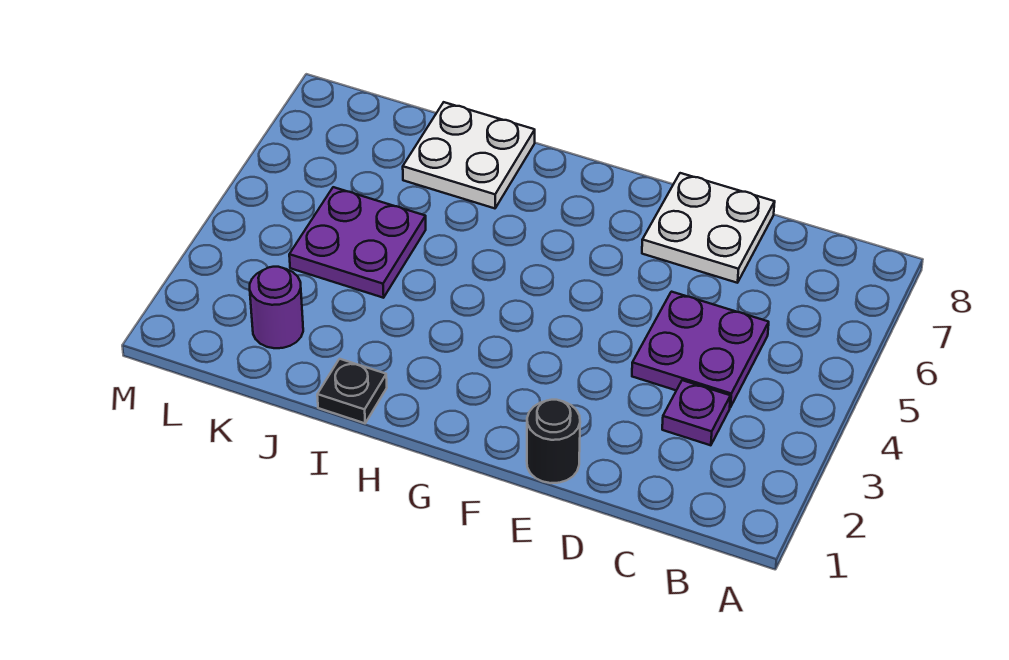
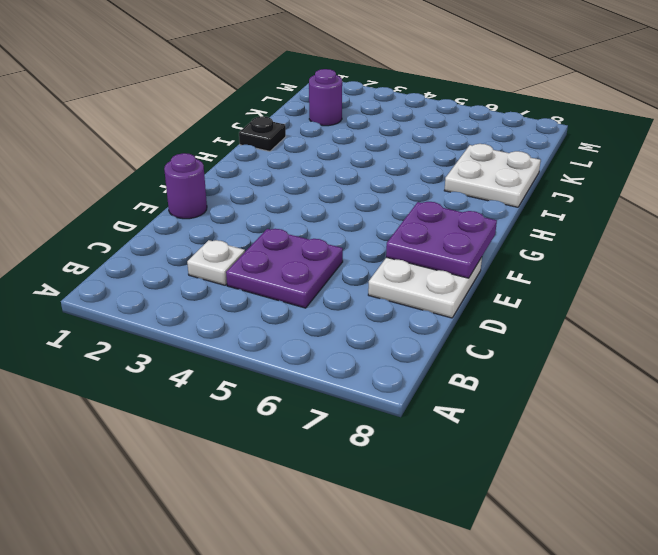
purple 1x1 plate [662,380,730,445] -> white 1x1 plate [187,240,245,285]
black 1x1 round brick [527,400,580,483] -> purple 1x1 round brick [164,153,207,219]
purple 2x2 plate [289,187,426,298] -> purple 2x2 plate moved to [386,202,497,278]

